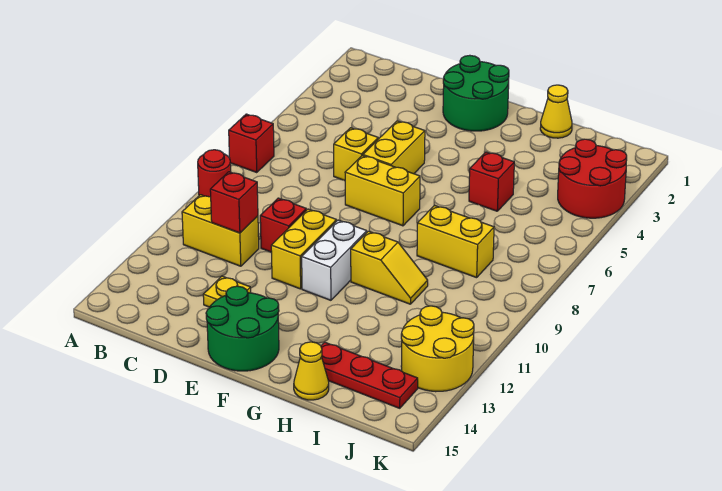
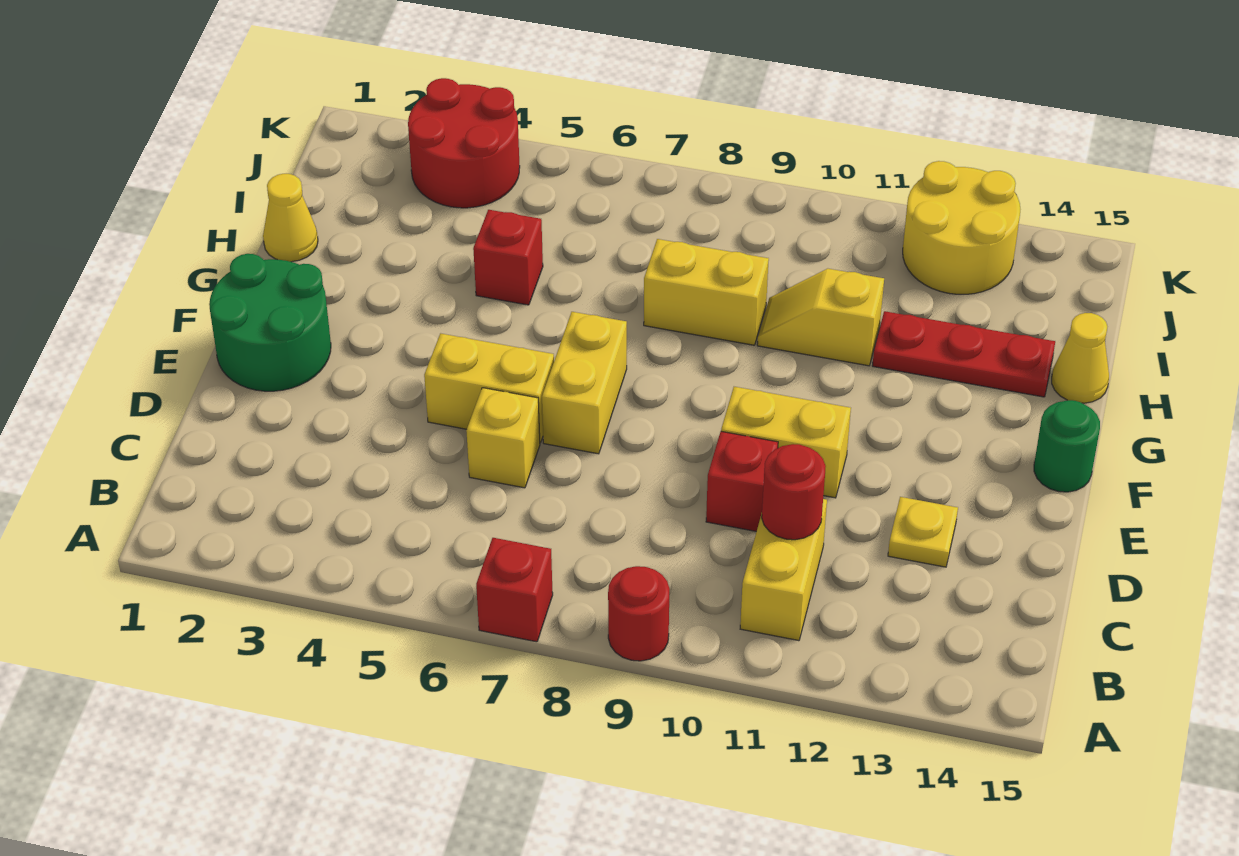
red 1x1 brick [210,172,258,233] -> red 1x1 round brick [762,444,826,540]
green 2x2 round brick [206,286,279,371] -> green 1x1 round brick [1034,400,1100,492]
white 1x2 brick [302,220,367,300] -> none
yellow 1x2 slope [351,231,428,304] -> yellow 1x2 slope turned to [757,269,884,366]
yellow 1x2 brick [417,205,494,278] -> yellow 1x2 brick turned to [644,239,769,345]
red 1x3 plate [321,342,418,408] -> red 1x3 plate turned to [872,311,1055,397]

